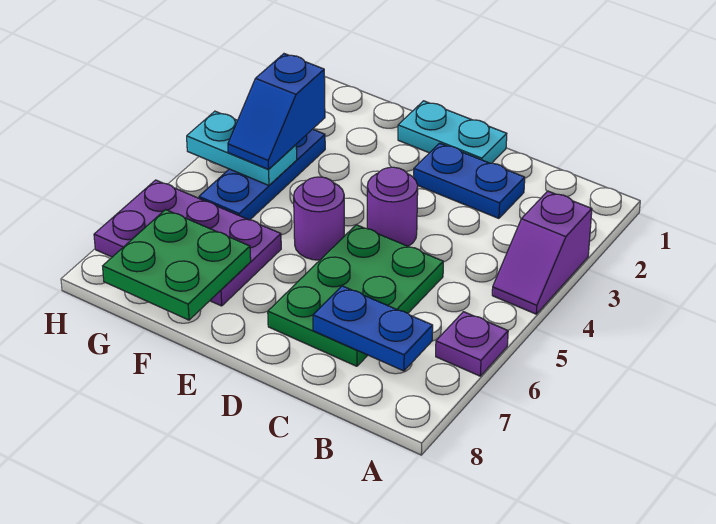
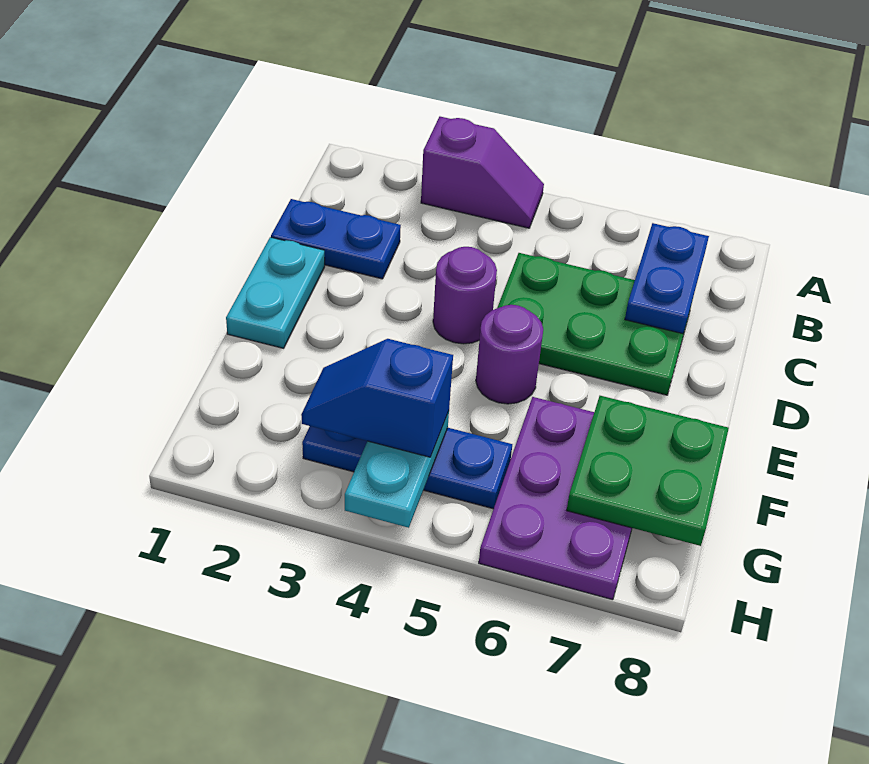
purple 1x1 plate [436,312,508,376] -> none
blue 1x2 plate [414,143,525,218] -> blue 1x2 plate turned to [271,199,401,279]
blue 1x2 slope [228,54,325,169] -> blue 1x2 slope turned to [301,339,453,457]

